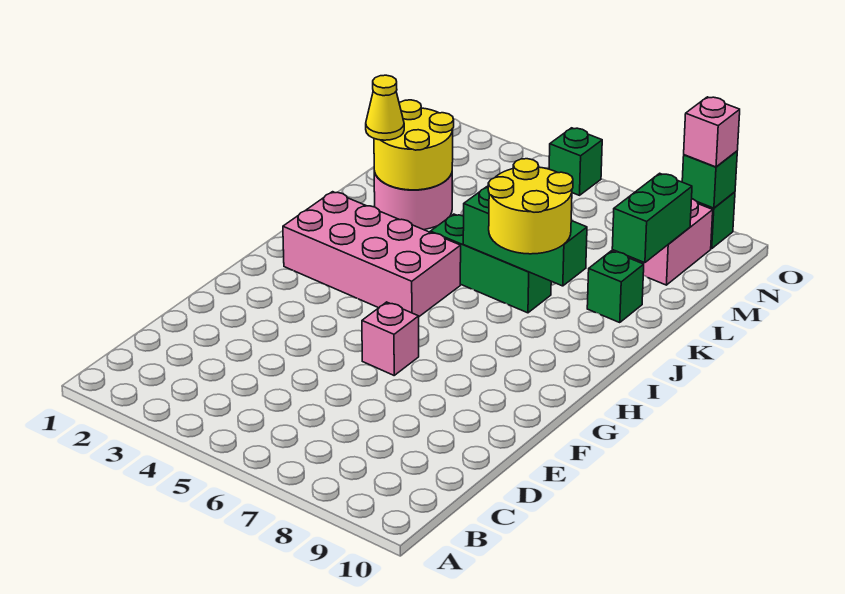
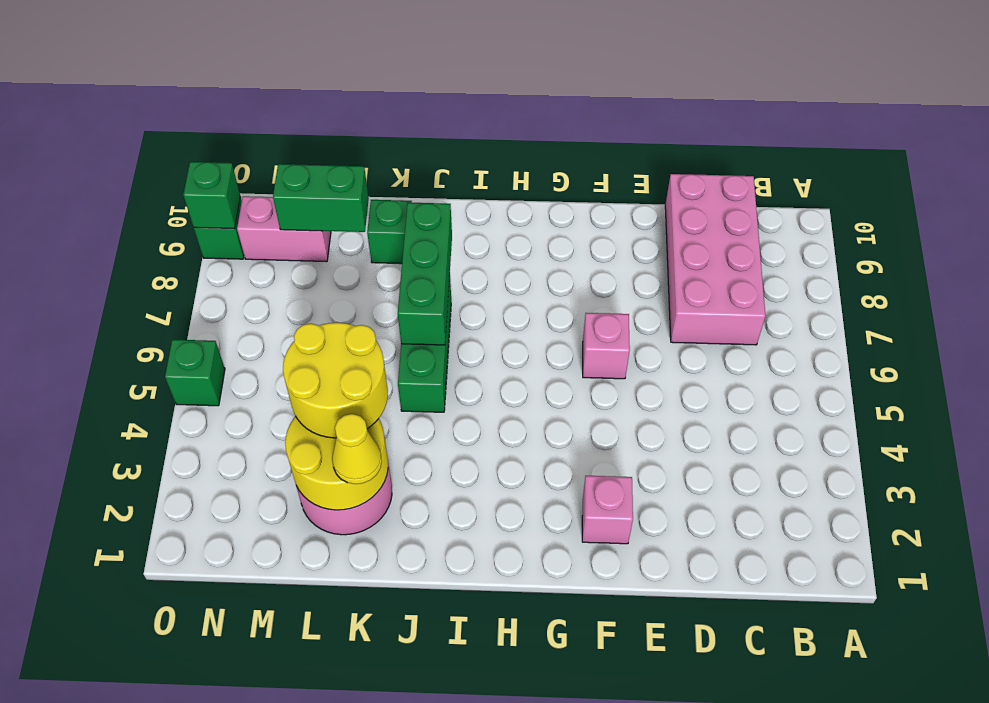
pink 2x4 brick [283,192,461,316] -> pink 2x4 brick moved to [665,174,765,345]
yellow 2x2 round brick [488,159,573,254] -> yellow 2x2 round brick moved to [283,323,388,438]
pink 1x1 brick [684,97,740,167] -> pink 1x1 brick moved to [582,476,633,544]

